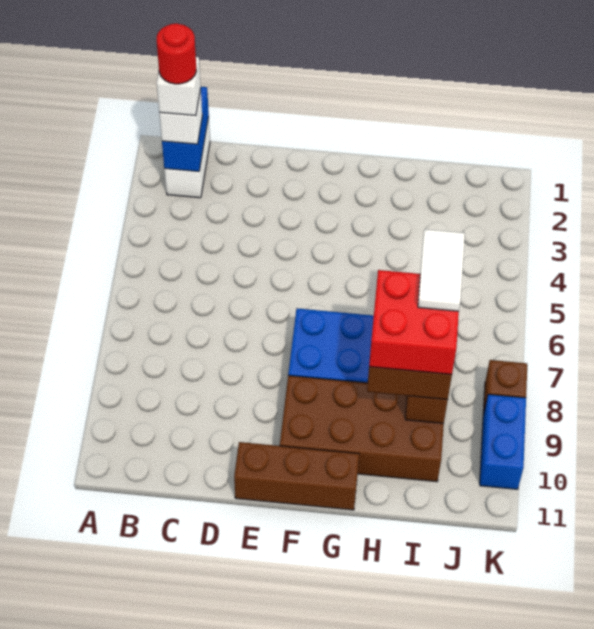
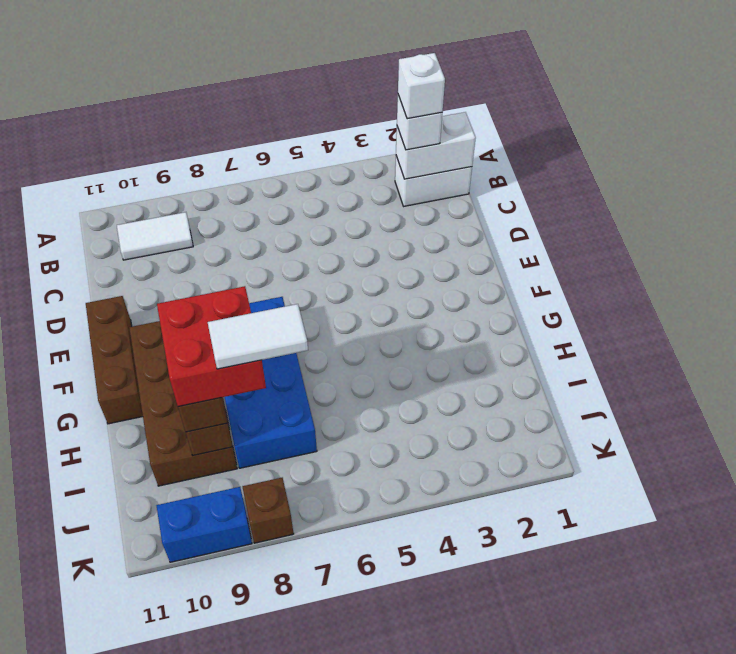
blue 1x2 brick [162,87,209,172] -> white 1x2 brick [396,112,476,179]
red 1x1 round brick [157,23,196,84] -> none
none -> white 1x2 tile [117,212,193,260]

